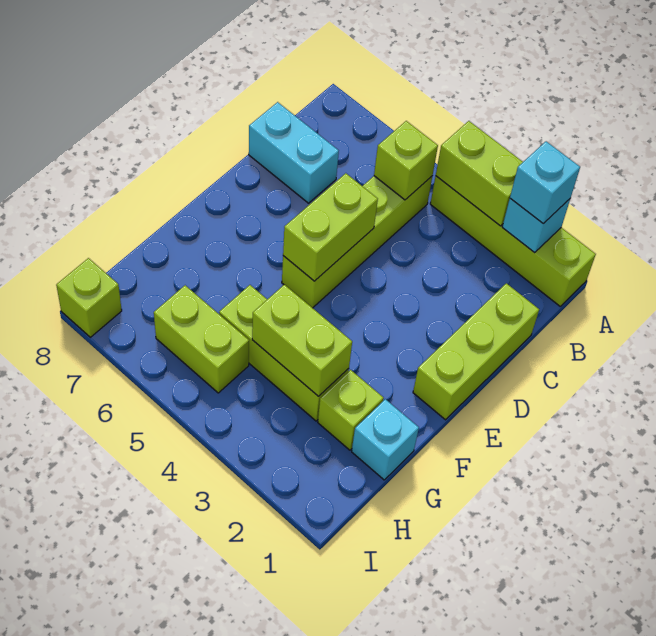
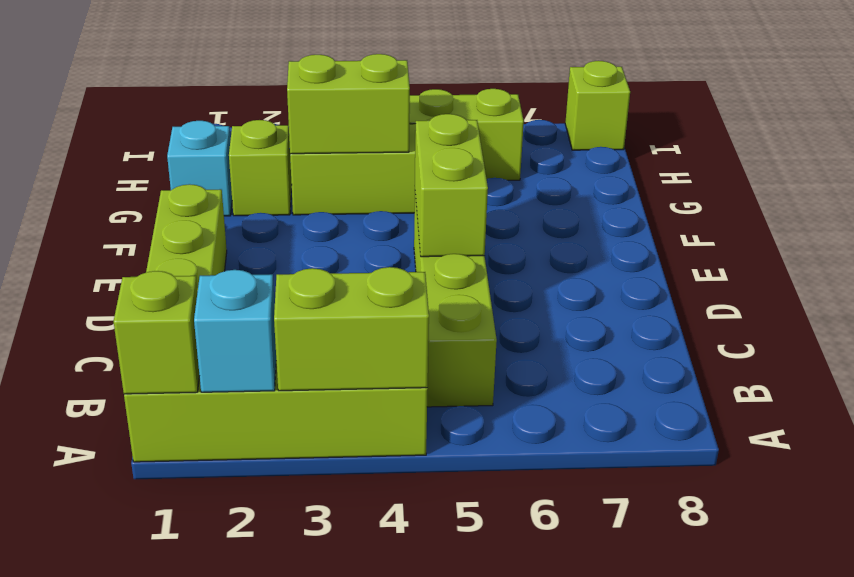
cyan 1x1 brick [510,141,580,223] -> none
lime 1x1 brick [374,121,438,200] -> lime 1x1 brick moved to [114,271,200,394]
cyan 1x2 brick [249,102,339,203] -> none

